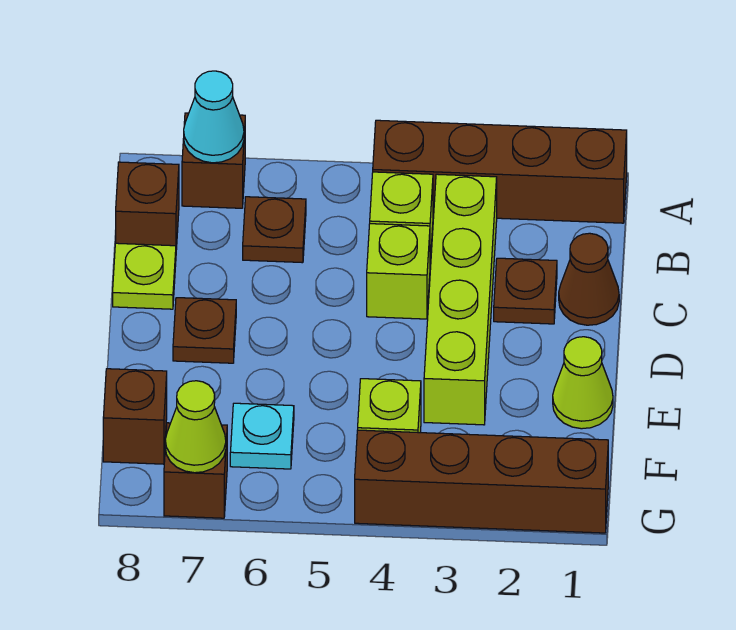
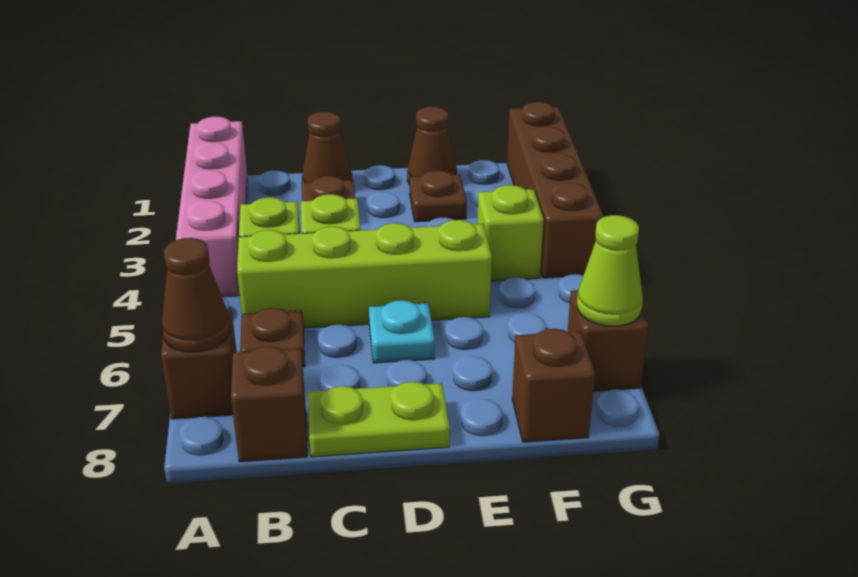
brown 1x4 brick [373,120,627,223] -> pink 1x4 brick [176,117,247,297]
cyan 1x1 cone [184,71,244,163] -> brown 1x1 cone [162,238,231,352]
lime 1x4 brick [424,174,497,425] -> lime 1x4 brick moved to [237,220,492,328]
lime 1x1 plate [113,243,176,309] -> lime 1x2 plate [308,382,450,457]
brown 1x1 plate [173,298,236,363] -> brown 1x1 plate moved to [410,170,467,222]
lime 1x1 cone [553,337,613,429] -> brown 1x1 cone [407,107,457,185]
cyan 1x1 plate [230,403,294,469] -> cyan 1x1 plate moved to [369,300,435,363]

